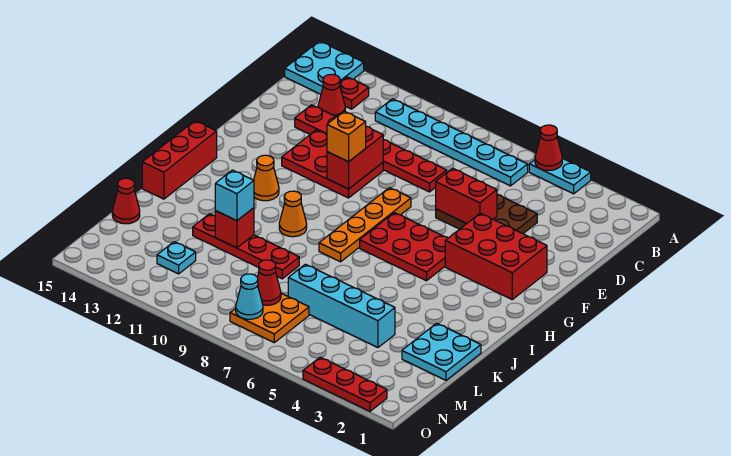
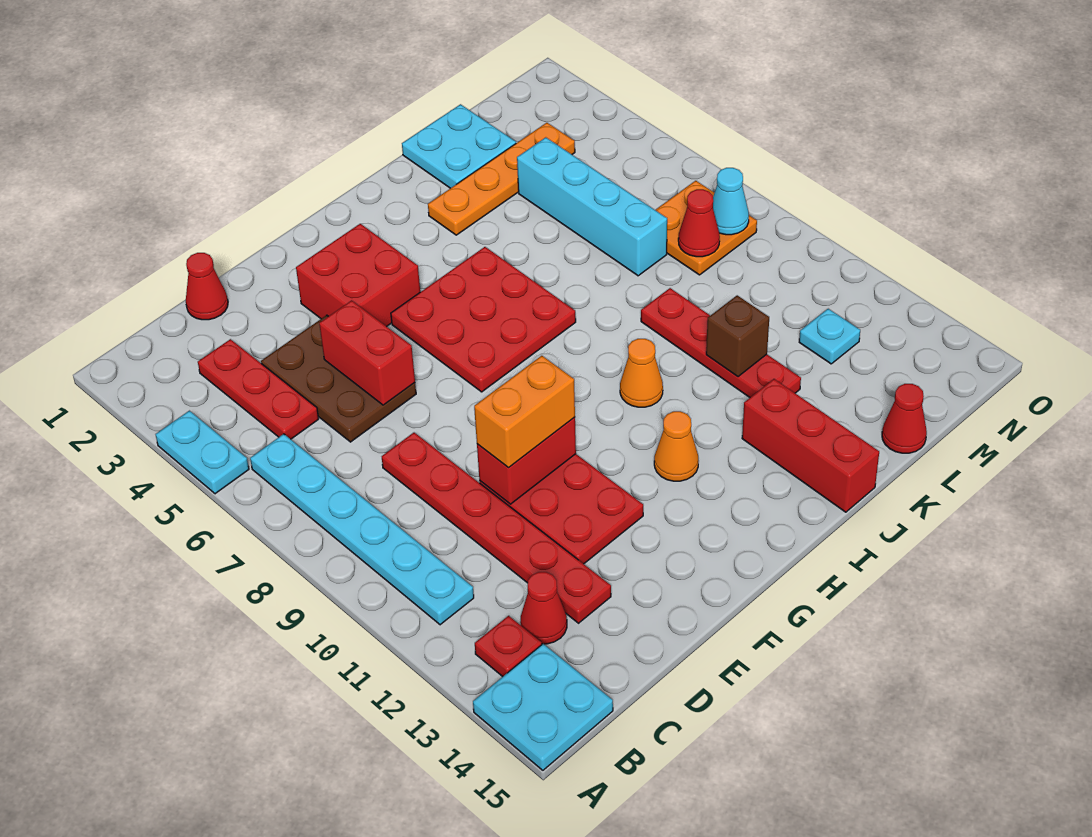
red 1x1 cone [535,125,562,171] -> red 1x1 cone moved to [186,253,228,320]
red 2x3 brick [445,213,547,299] -> red 2x2 brick [296,224,420,327]
orange 1x4 plate [319,188,411,262] -> orange 1x4 plate moved to [428,123,575,235]
orange 1x1 brick [327,111,366,162] -> orange 1x2 brick [474,356,575,468]
red 2x3 plate [360,213,448,281] -> red 3x3 plate [391,247,576,392]
red 1x3 brick [142,121,217,199] -> red 1x3 brick turned to [742,379,879,512]
red 1x1 brick [215,208,254,248] -> brown 1x1 brick [706,295,769,377]
cyan 1x1 brick [215,170,254,221] -> none
red 1x3 plate [303,357,387,411] -> red 1x3 plate moved to [198,339,319,439]

